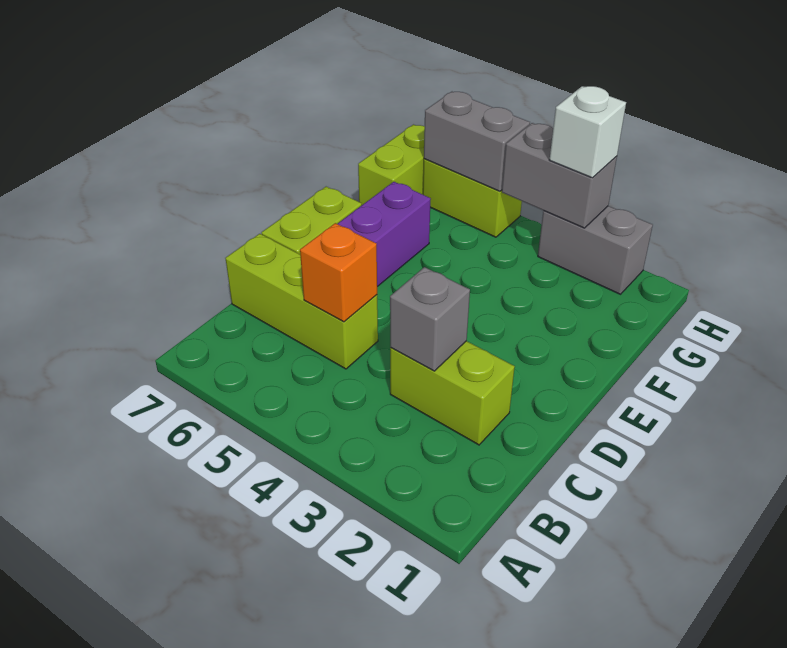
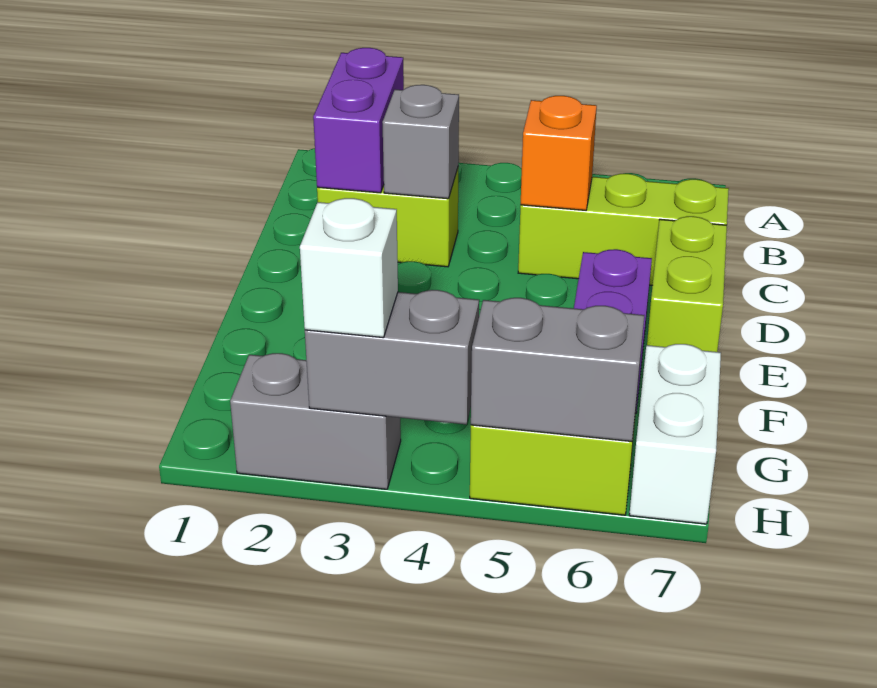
none -> purple 1x2 brick [313,48,404,193]
lime 1x2 brick [358,125,425,205] -> white 1x2 brick [629,344,721,524]

